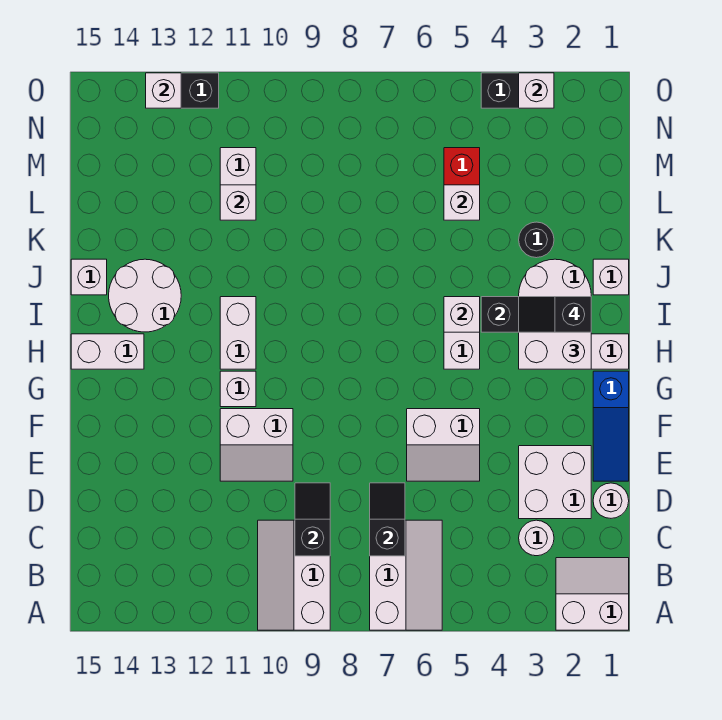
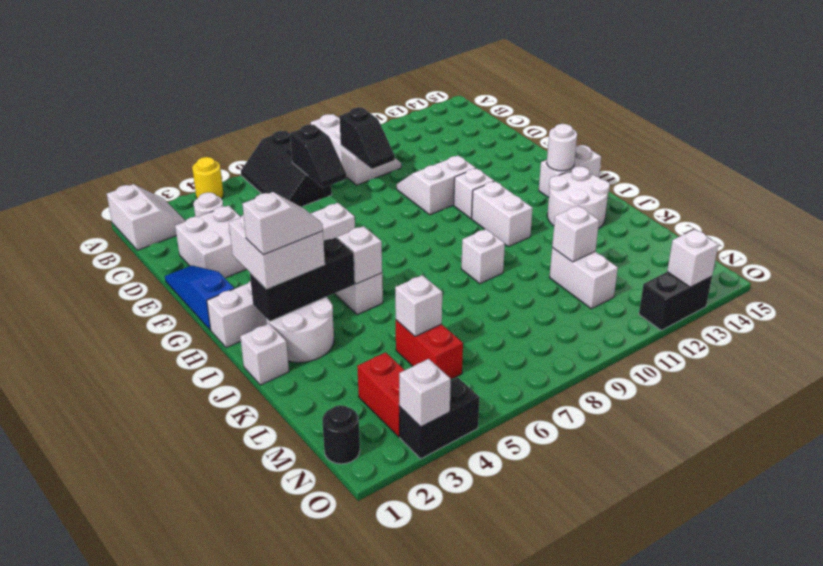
white 2x2 slope [556,558,629,630] -> white 2x2 slope turned to [107,184,186,250]
none -> yellow 1x1 round brick [192,157,223,199]
white 2x3 slope [370,520,442,630] -> black 2x3 slope [241,131,332,207]
white 1x1 round brick [593,483,629,518] -> white 1x1 round brick moved to [547,124,577,171]
black 1x2 slope [519,297,591,332] -> white 1x2 slope [243,192,323,255]
white 1x1 brick [71,259,107,295] -> white 1x1 brick moved to [461,229,505,284]
black 1x1 round brick [519,222,554,258] -> black 1x1 round brick moved to [322,405,360,464]
none -> red 1x2 brick [357,352,404,437]

